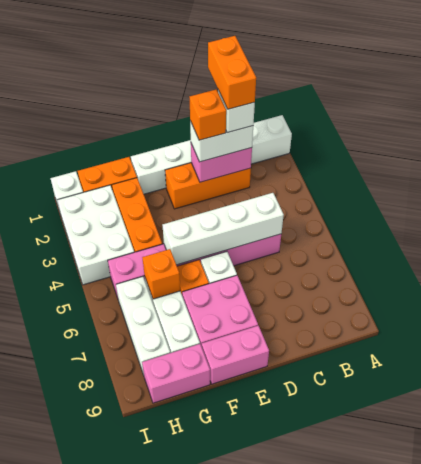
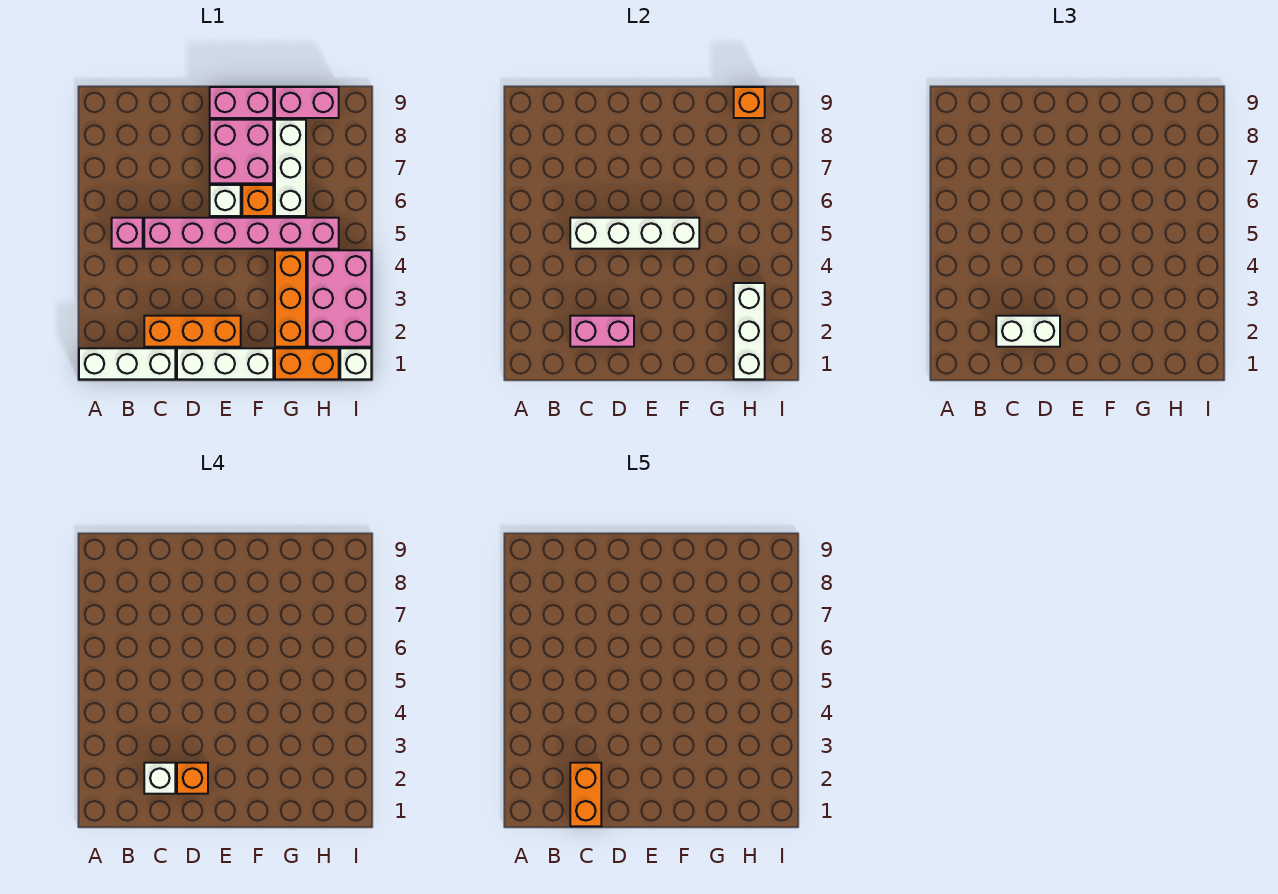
none -> pink 1x1 brick [112,218,143,249]
orange 1x1 brick [142,249,180,299] -> orange 1x1 brick moved to [734,87,765,118]
white 2x3 brick [57,185,134,285] -> pink 2x3 brick [308,250,371,347]
white 1x3 brick [116,276,170,375] -> white 1x3 brick moved to [734,283,765,379]

